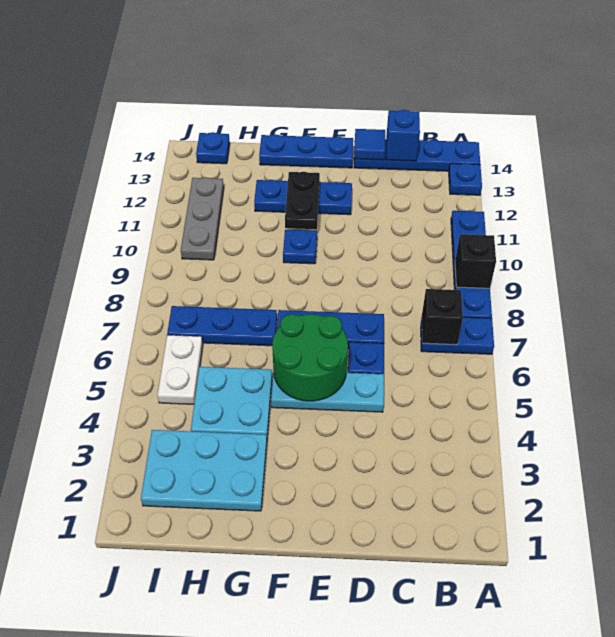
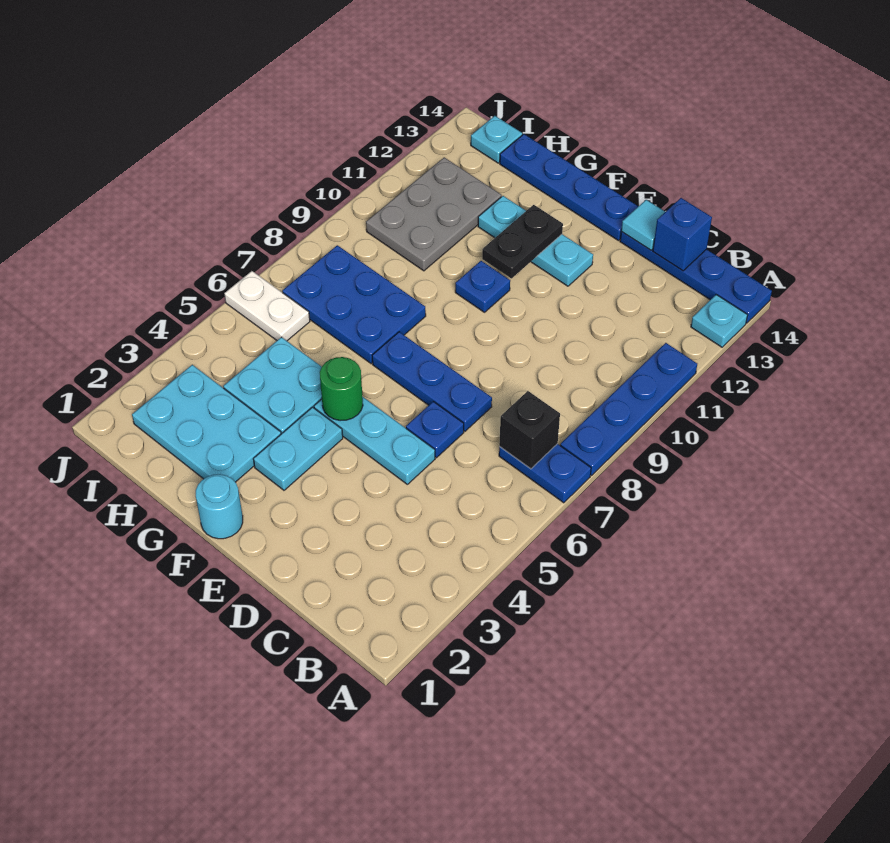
black 1x1 brick [455,234,496,288] -> none
blue 1x1 plate [449,163,482,195] -> cyan 1x1 plate [691,295,748,347]
blue 1x1 tile [354,129,385,160] -> cyan 1x1 tile [621,200,665,250]
green 2x2 round brick [272,314,348,401] -> green 1x1 round brick [320,357,363,421]
blue 1x3 plate [254,180,352,215] -> cyan 1x3 plate [478,196,593,286]
blue 1x3 plate [259,134,353,168] -> blue 1x4 plate [500,134,638,241]
none -> cyan 1x1 round brick [196,474,243,539]
none -> cyan 1x2 plate [253,407,343,490]
blue 1x3 plate [167,306,277,346] -> blue 2x3 plate [282,245,426,364]
white 1x2 plate [157,335,203,404] -> white 1x2 plate turned to [224,271,310,341]
grey 1x3 plate [181,178,224,260] -> grey 2x3 plate [366,157,502,271]
blue 1x1 plate [196,132,230,164] -> cyan 1x1 plate [471,116,522,163]

